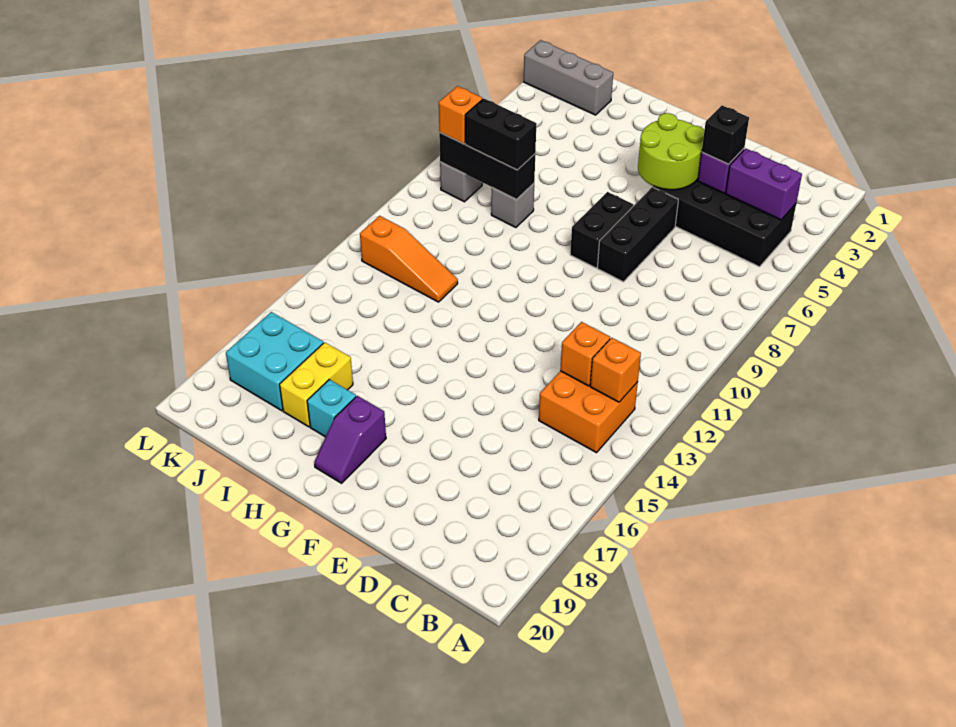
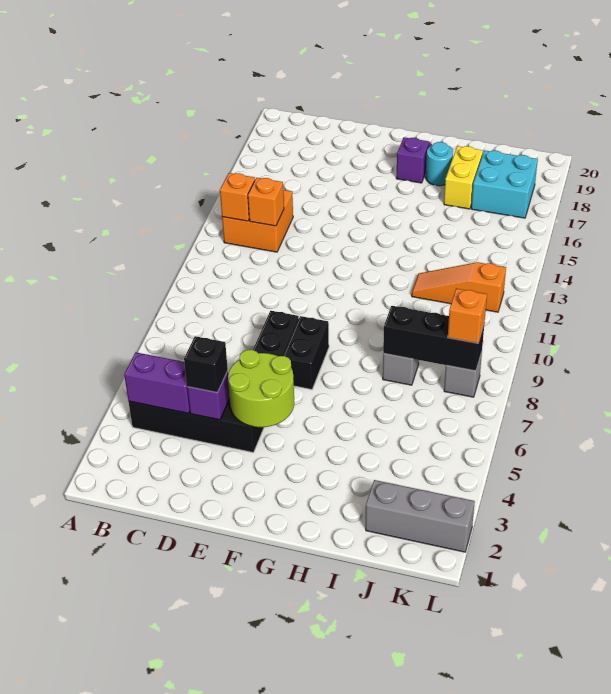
cyan 1x1 brick [307,379,356,437] -> cyan 1x1 round brick [426,142,453,186]
black 1x2 brick [465,99,536,170] -> none

